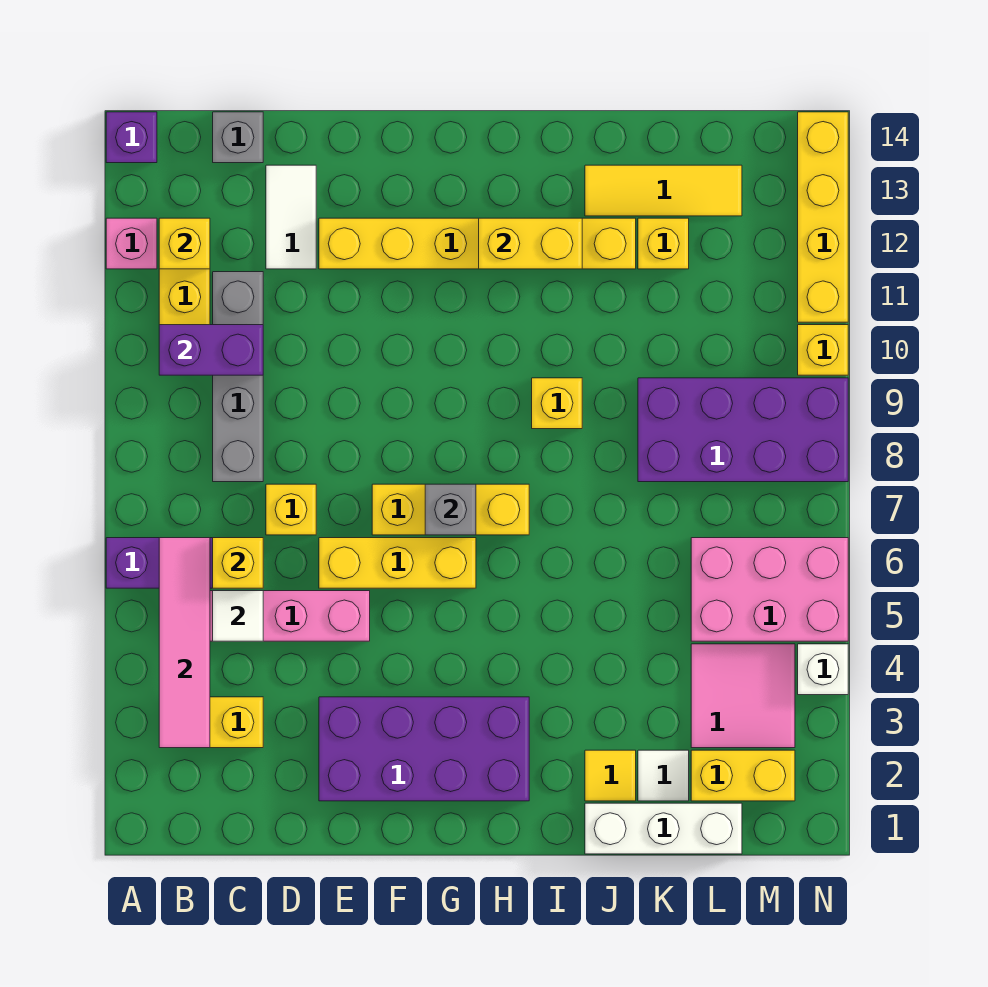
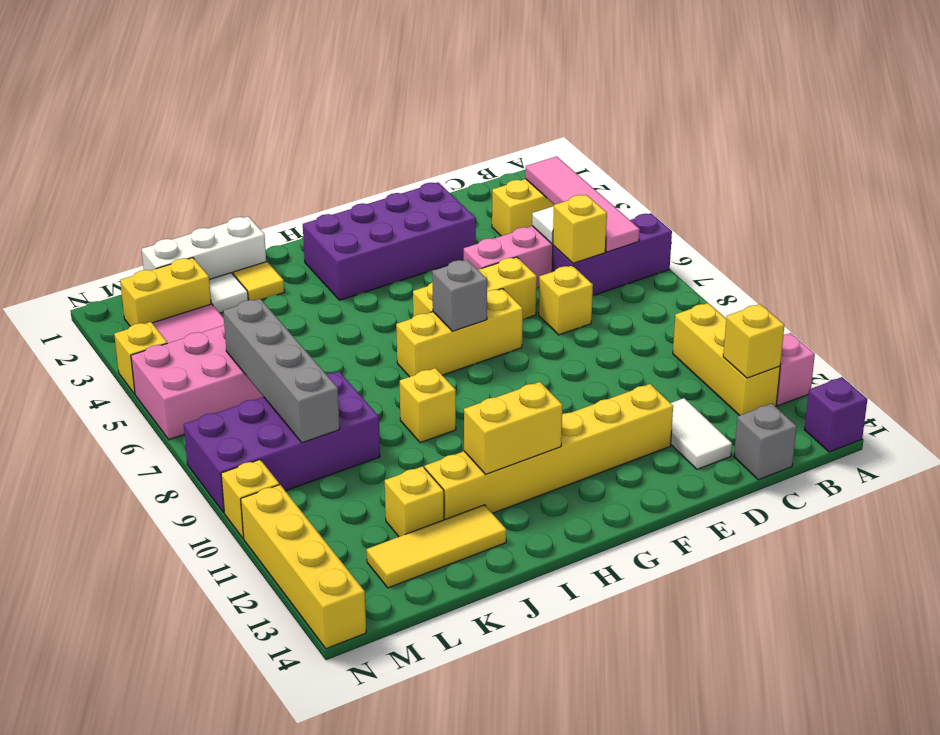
purple 1x2 brick [159,325,263,375] -> none
grey 1x4 brick [213,272,263,482] -> grey 1x4 brick moved to [223,299,340,443]
white 1x1 brick [798,644,848,695] -> yellow 1x1 brick [114,322,167,394]

